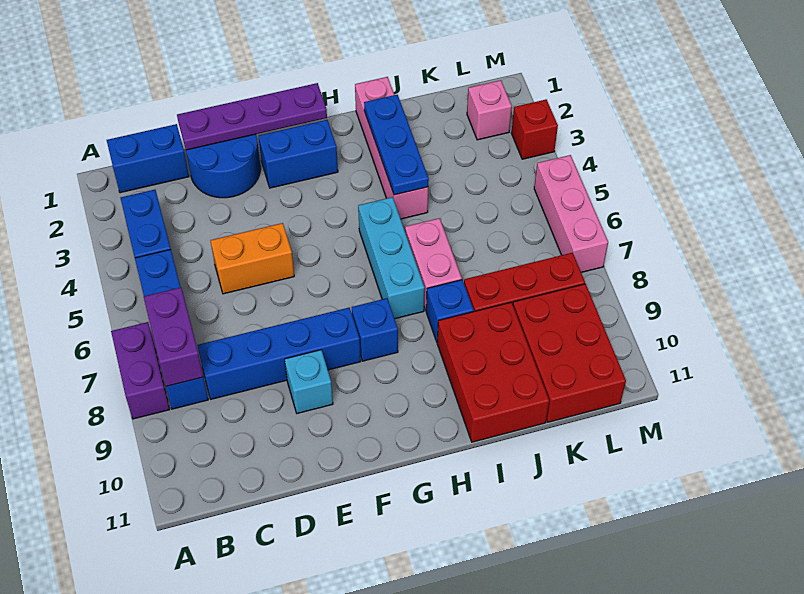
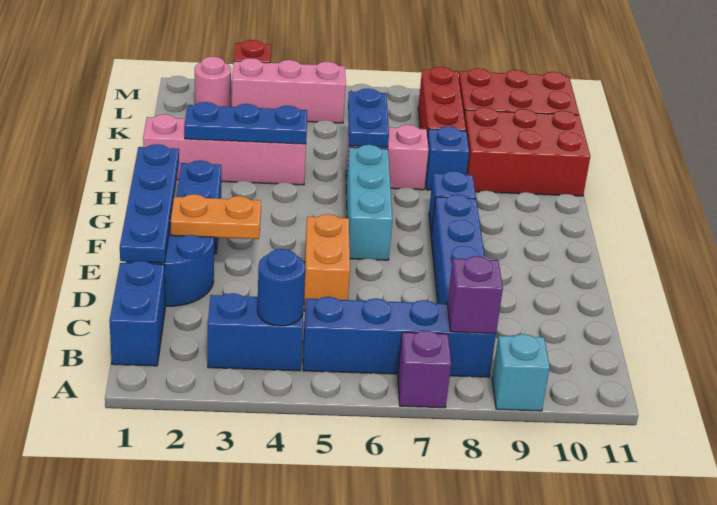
purple 1x2 brick [111,322,170,419] -> purple 1x1 brick [398,331,451,408]
none -> blue 1x1 round brick [257,249,305,326]
purple 1x2 brick [144,287,203,386] -> purple 1x1 brick [447,256,503,334]
purple 1x4 plate [177,83,327,150] -> blue 1x4 plate [120,144,179,263]
none -> orange 1x2 plate [171,194,261,239]
cyan 1x1 brick [285,350,333,413] -> cyan 1x1 brick moved to [492,334,550,411]
cyan 1x3 brick [358,197,425,319] -> cyan 1x3 brick turned to [346,145,393,260]
none -> blue 1x2 plate [348,88,389,147]
pink 1x1 brick [467,80,512,140] -> pink 1x1 round brick [195,56,231,107]
pink 1x3 brick [534,155,608,272] -> pink 1x3 brick moved to [232,58,346,123]

